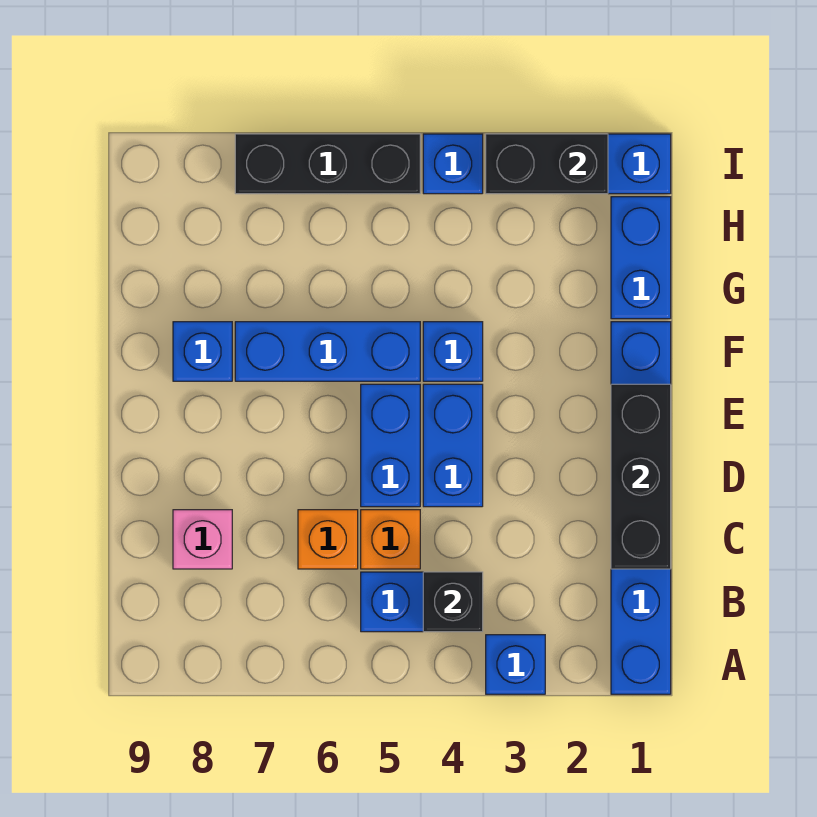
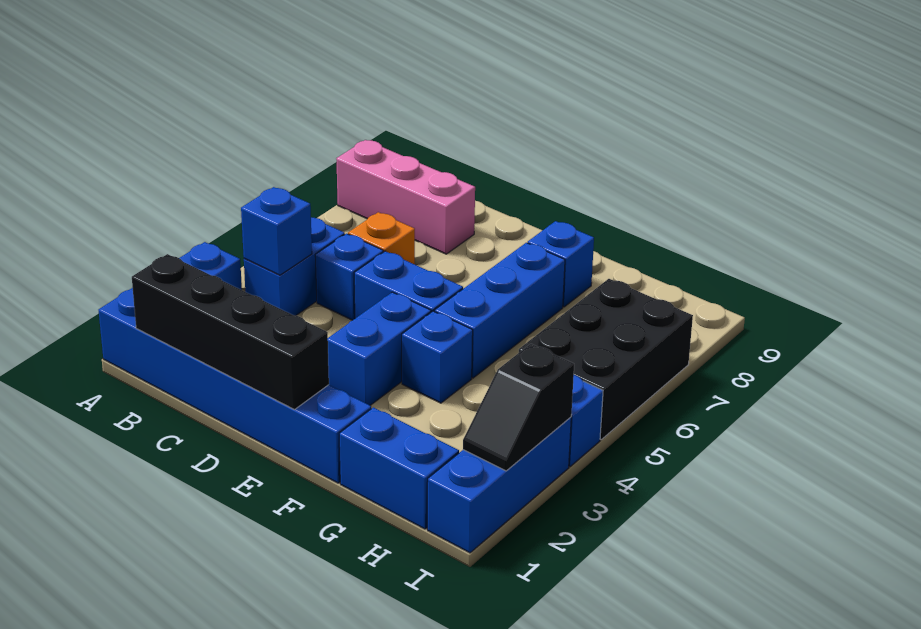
black 1x1 brick [423,572,483,632] -> blue 1x1 brick [241,187,312,275]
black 1x3 brick [611,384,671,569] -> black 1x4 brick [132,254,329,410]
orange 1x1 brick [361,510,420,569] -> blue 1x1 brick [315,234,383,320]
pink 1x1 brick [173,510,232,569] -> pink 1x3 brick [336,140,475,254]
blue 1x2 brick [423,384,483,507] -> blue 1x2 brick turned to [328,292,431,405]
black 1x2 brick [486,134,608,194] -> black 1x2 slope [463,344,574,471]
black 1x3 brick [235,134,420,194] -> black 2x3 brick [519,279,693,439]

